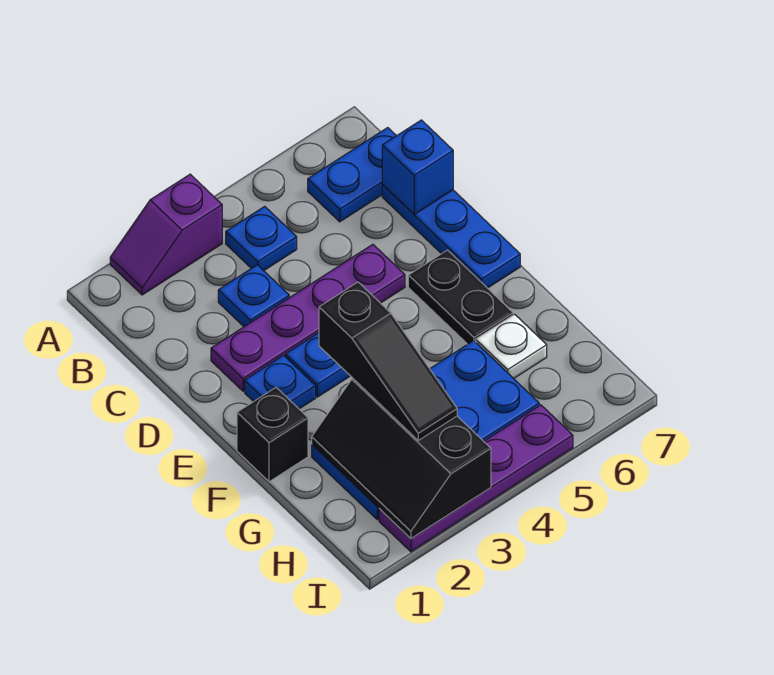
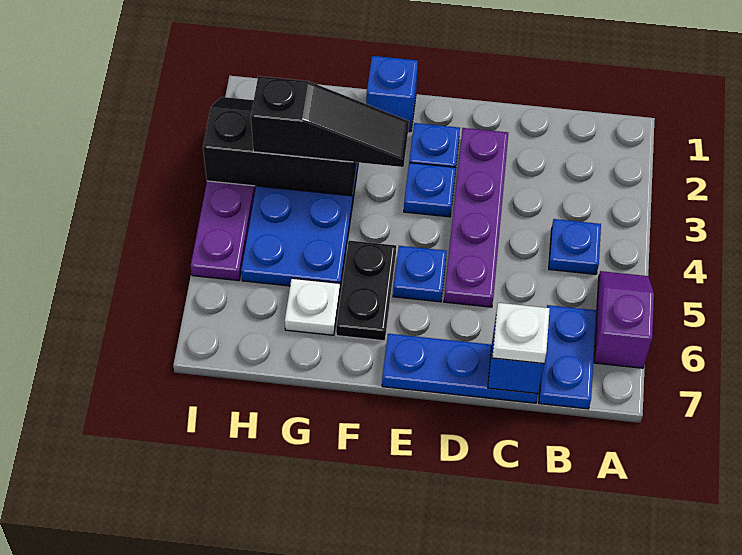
purple 1x2 slope [110,174,222,295] -> purple 1x2 slope moved to [594,271,654,368]
blue 1x1 plate [218,265,289,327] -> blue 1x1 plate moved to [393,246,447,302]
none -> white 1x1 plate [492,303,550,364]
black 1x2 plate [408,250,513,344] -> black 1x2 plate turned to [336,241,396,341]
black 1x1 brick [237,388,308,482] -> blue 1x1 brick [366,56,418,132]
black 1x3 slope [319,282,457,440] -> black 1x3 slope turned to [251,76,409,167]

